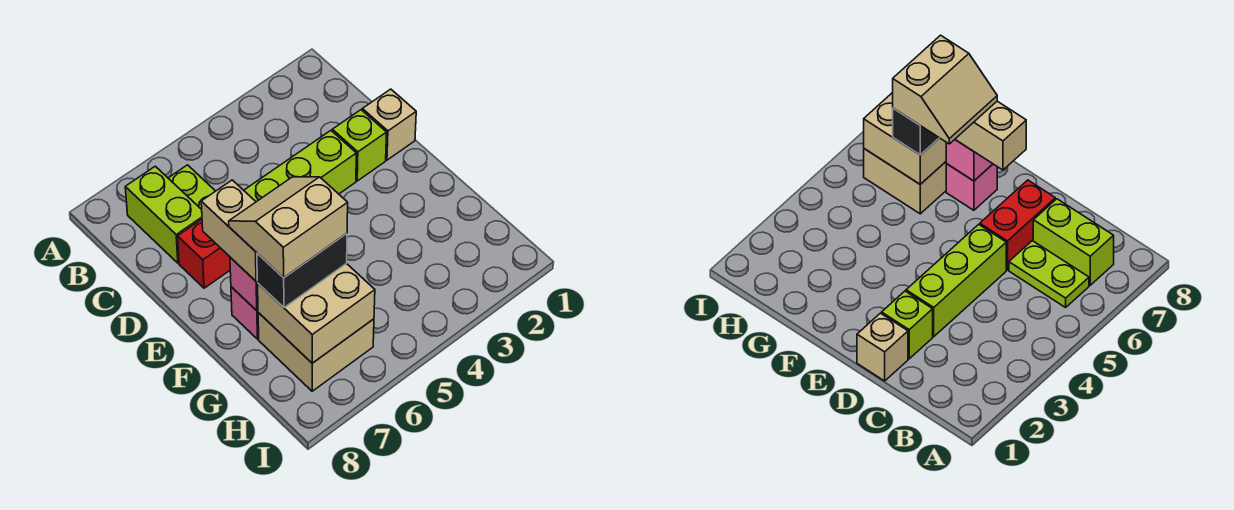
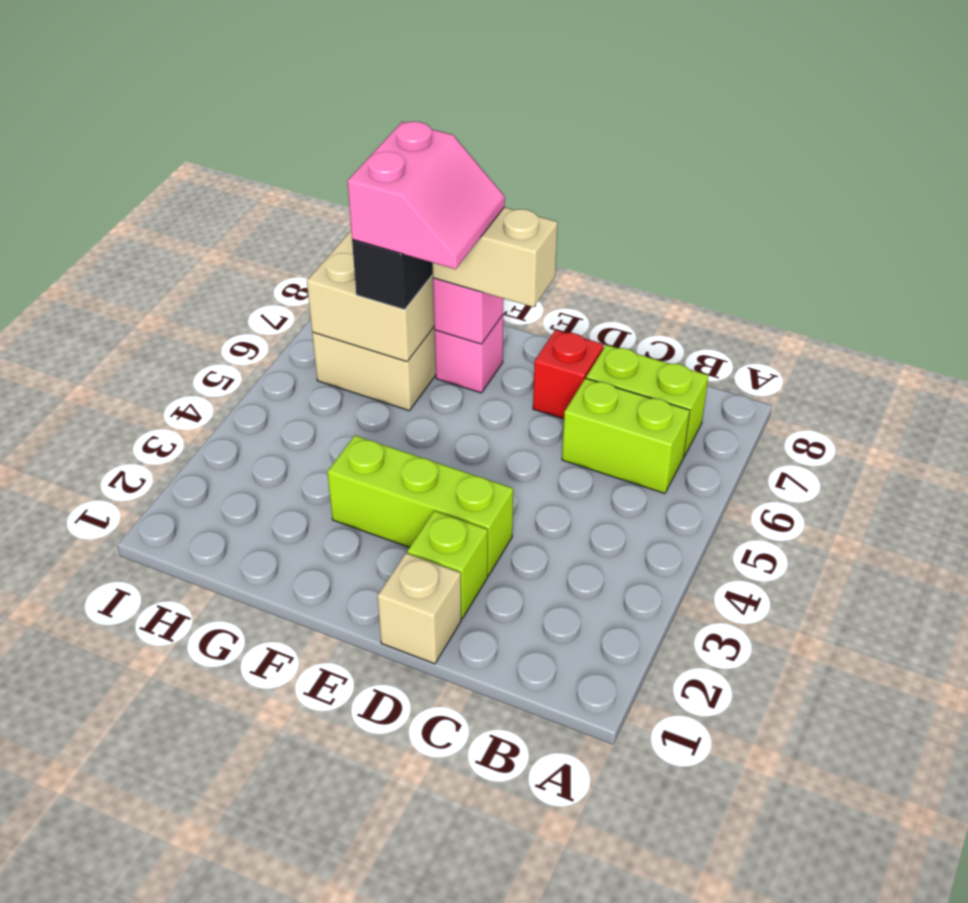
lime 1x2 plate [168,165,215,209] -> lime 1x2 brick [562,378,690,493]
lime 1x3 brick [244,131,356,202] -> lime 1x3 brick turned to [327,436,513,575]
red 1x2 brick [178,219,230,288] -> red 1x1 brick [533,330,604,419]
tan 2x2 slope [229,177,348,278] -> pink 2x2 slope [347,121,505,269]

